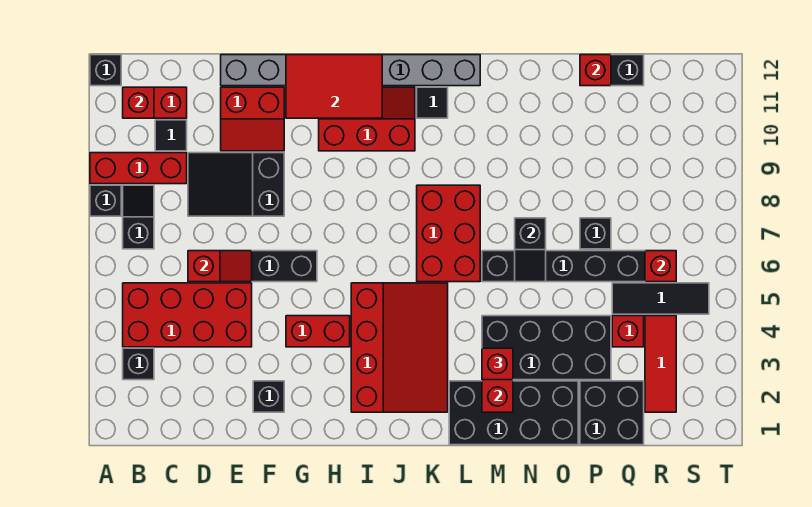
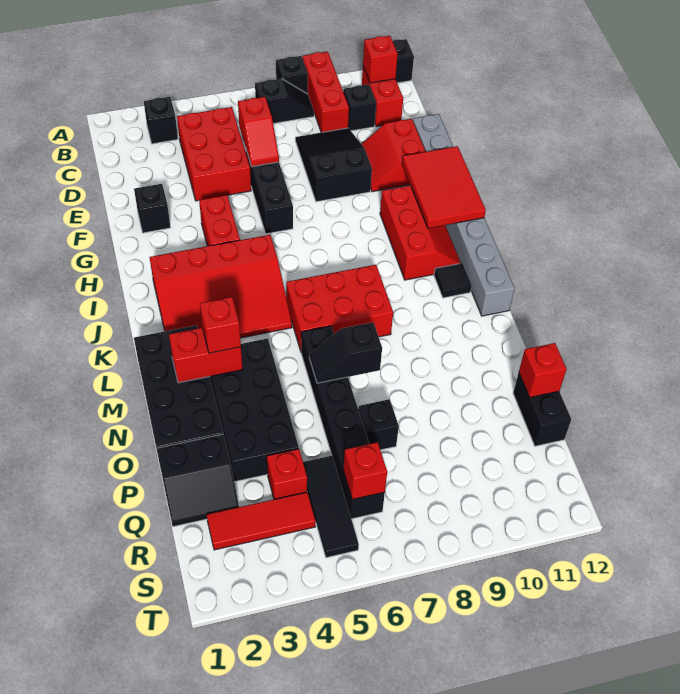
red 2x4 brick [123,283,252,347] -> red 2x3 brick [177,107,251,201]
black 1x1 tile [155,120,187,151] -> black 1x1 brick [343,84,376,131]
black 2x2 brick [580,381,644,445] -> black 2x2 slope [157,434,239,527]

